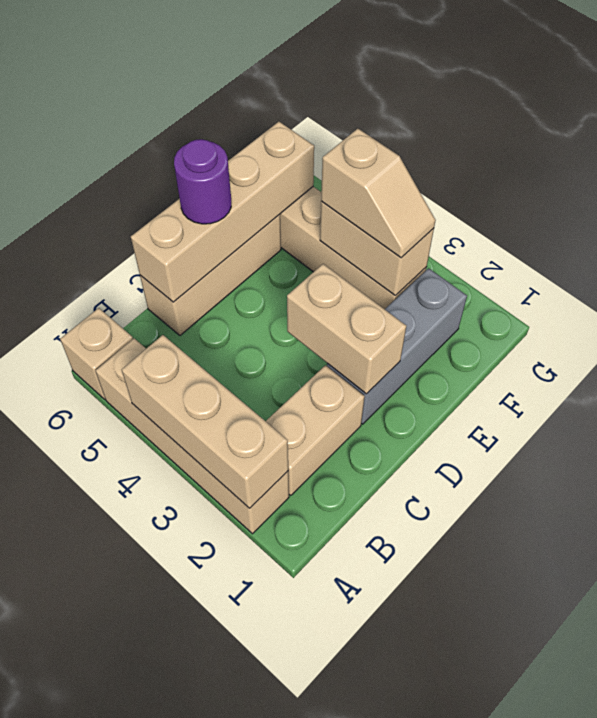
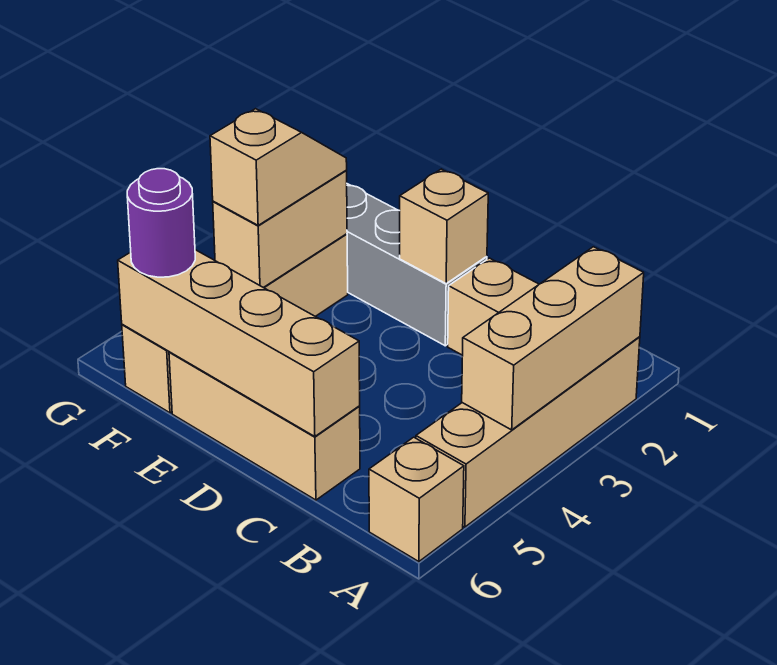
tan 1x2 brick [287,264,406,394] -> tan 1x1 brick [400,169,488,283]
purple 1x1 round brick [174,139,231,224] -> purple 1x1 round brick moved to [127,169,195,277]

